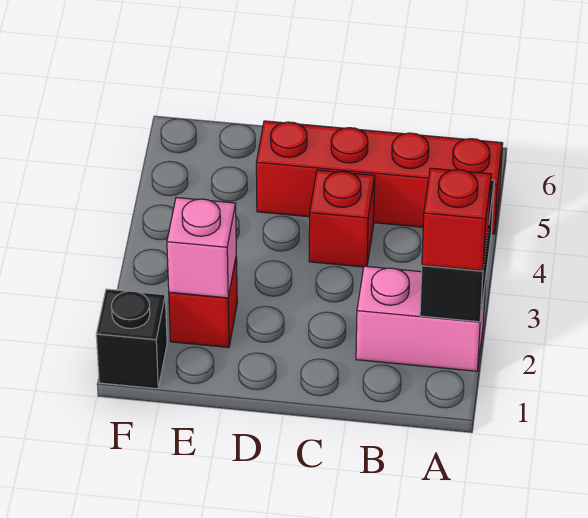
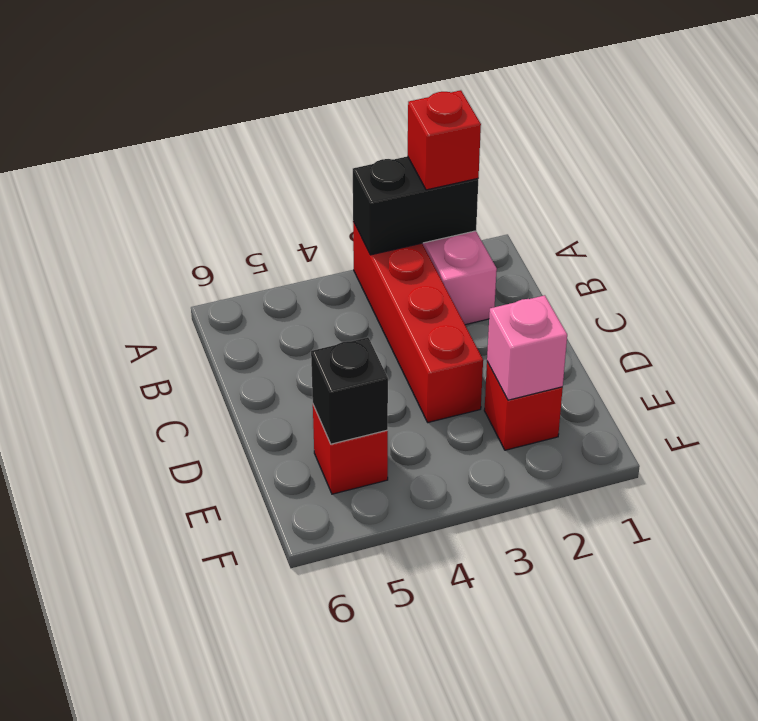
red 1x4 brick [256,121,503,234] -> red 1x4 brick moved to [353,221,483,422]
red 1x1 brick [309,170,375,267] -> red 1x1 brick moved to [313,405,388,494]
black 1x1 brick [96,289,167,389] -> black 1x1 brick moved to [311,337,388,444]

